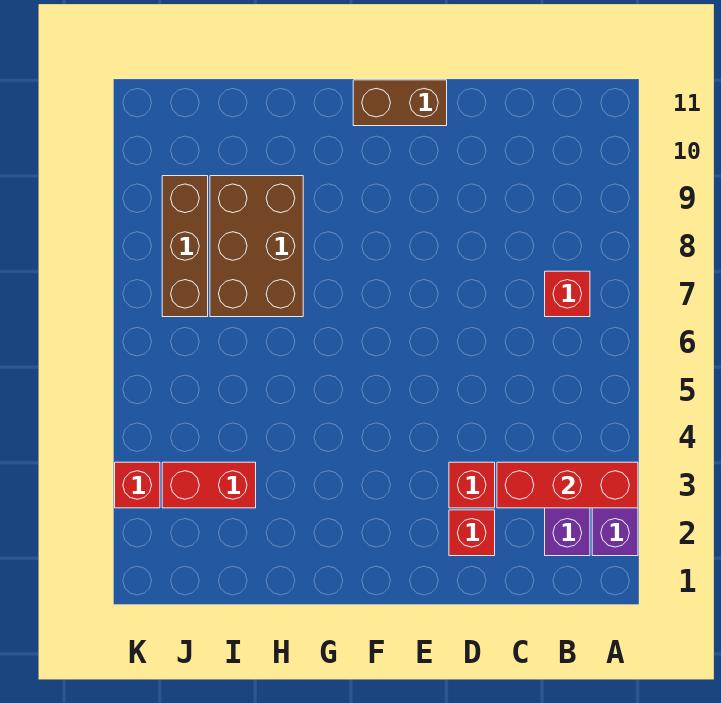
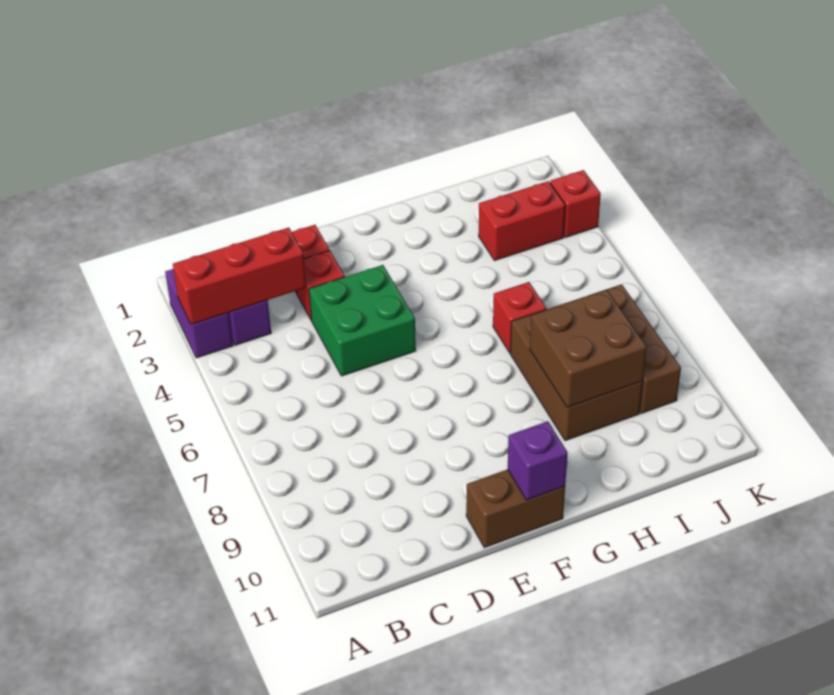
red 1x1 brick [545,271,590,317] -> red 1x1 brick moved to [493,282,547,353]
none -> green 2x2 brick [309,265,416,376]
none -> purple 1x1 brick [508,421,568,500]
none -> brown 2x2 brick [530,290,647,407]

